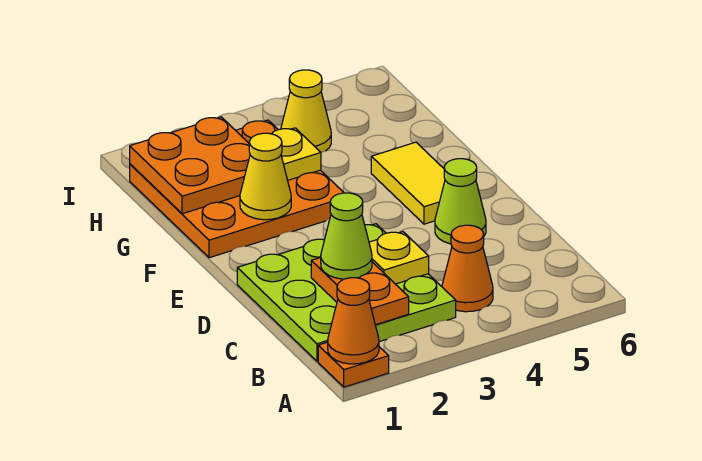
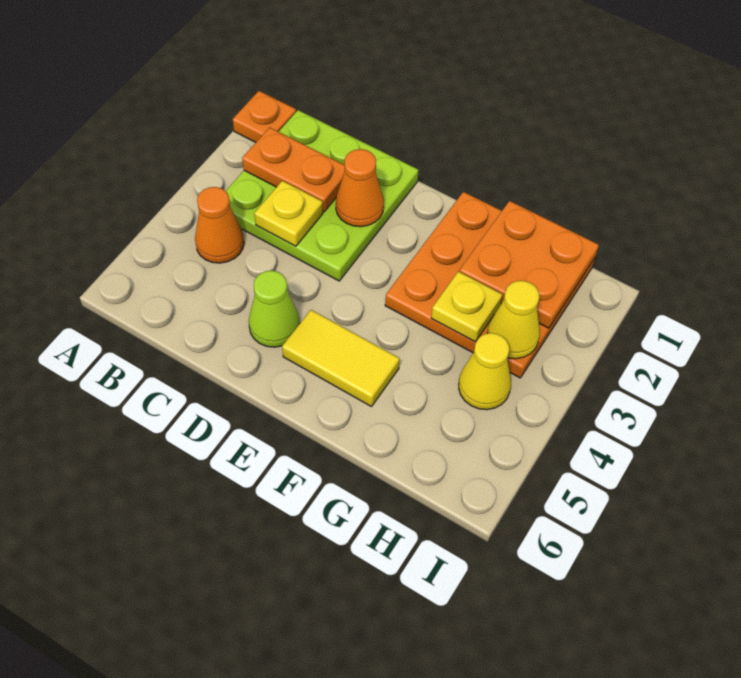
orange 1x1 cone [328,278,379,364] -> orange 1x1 cone moved to [336,149,384,227]
lime 1x1 cone [321,193,372,279] -> none
yellow 1x1 cone [240,133,291,220] -> yellow 1x1 cone moved to [488,281,540,359]

